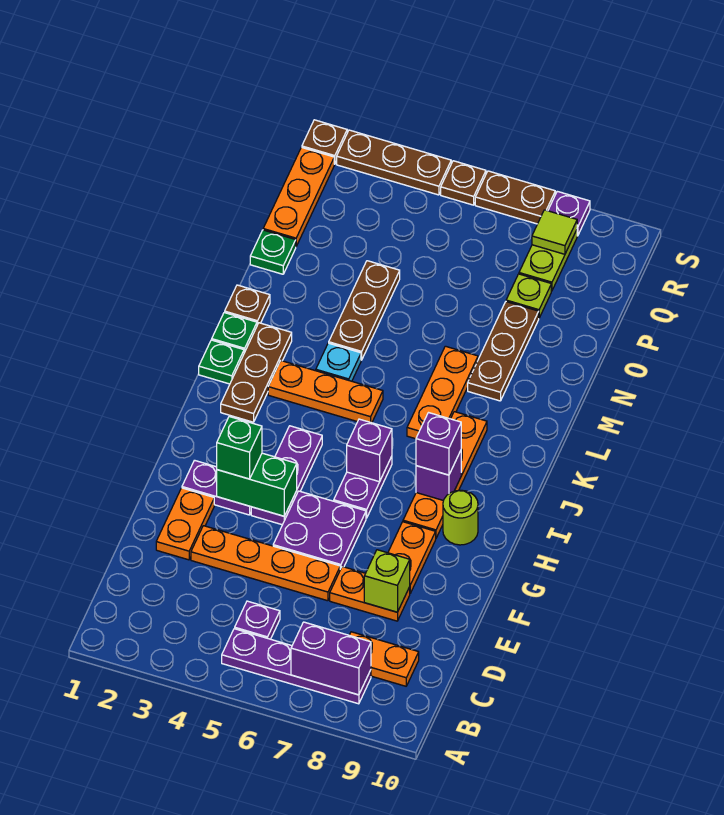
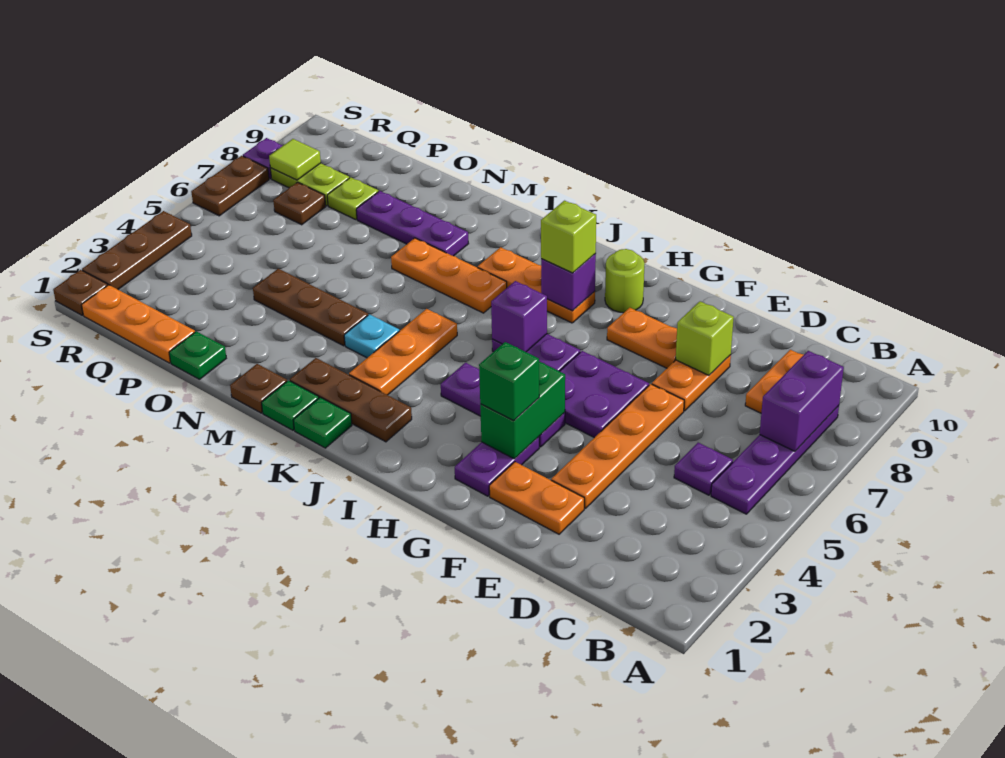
orange 1x4 plate [403,412,487,538] -> orange 1x3 plate [478,247,595,323]
purple 1x1 brick [416,413,461,475] -> lime 1x1 brick [541,201,596,273]
brown 1x3 plate [468,302,539,401] -> purple 1x3 plate [356,191,469,256]
brown 1x1 plate [441,161,486,205] -> brown 1x1 plate moved to [273,182,326,225]

